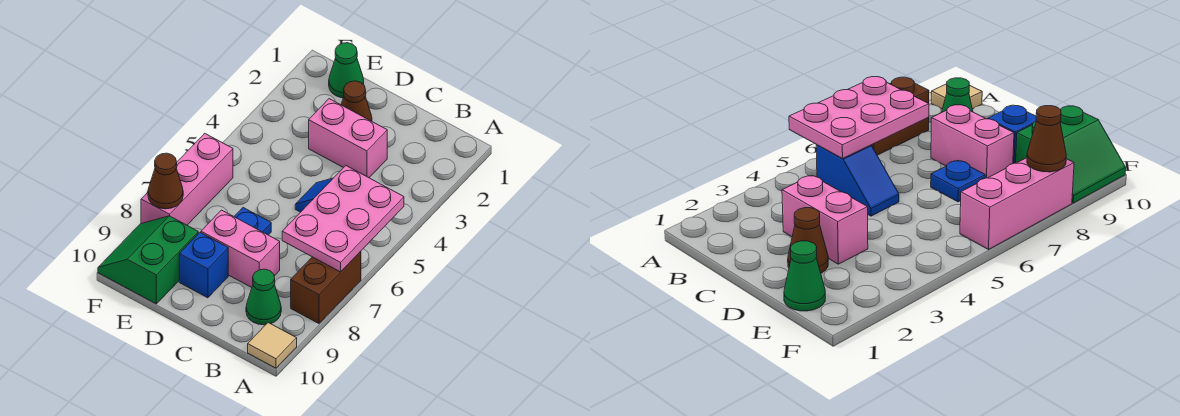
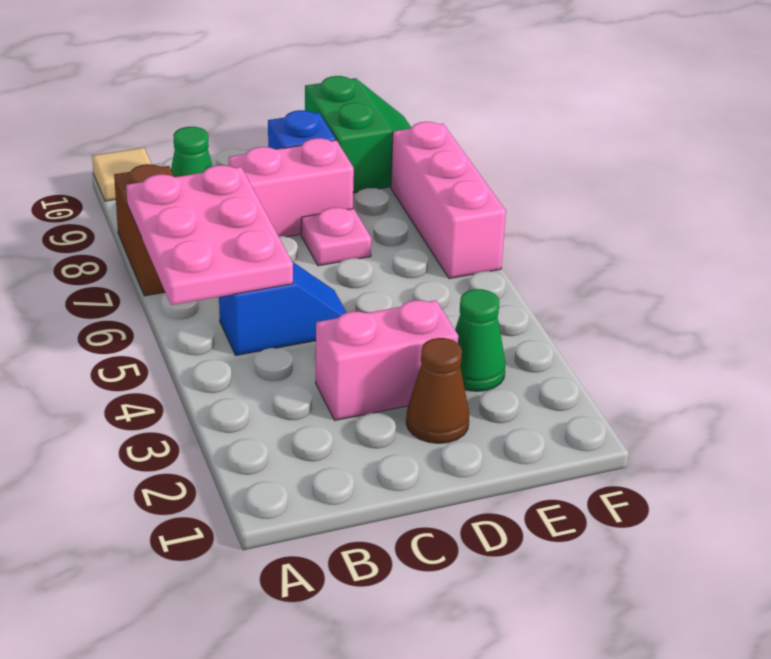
blue 1x1 plate [234,208,271,235] -> pink 1x1 plate [301,207,371,266]
green 1x1 cone [329,43,364,98] -> green 1x1 cone moved to [455,289,506,391]
brown 1x1 cone [148,153,183,209] -> none

